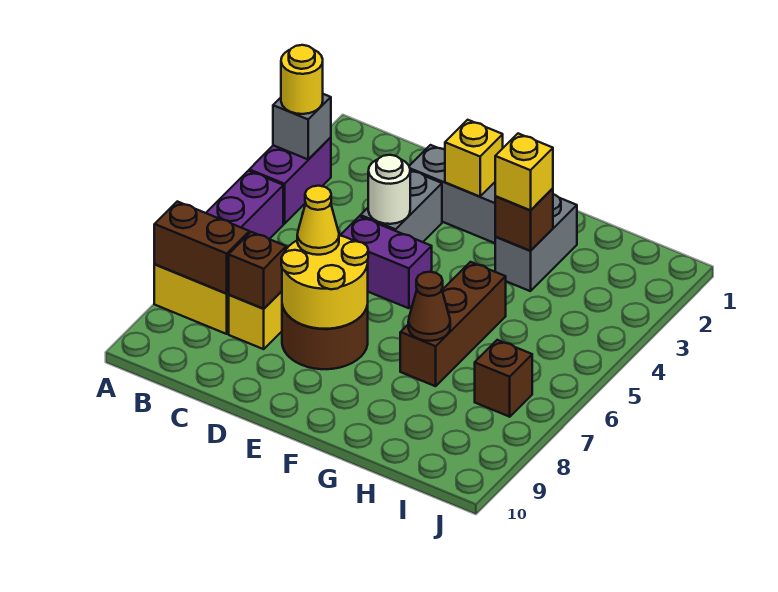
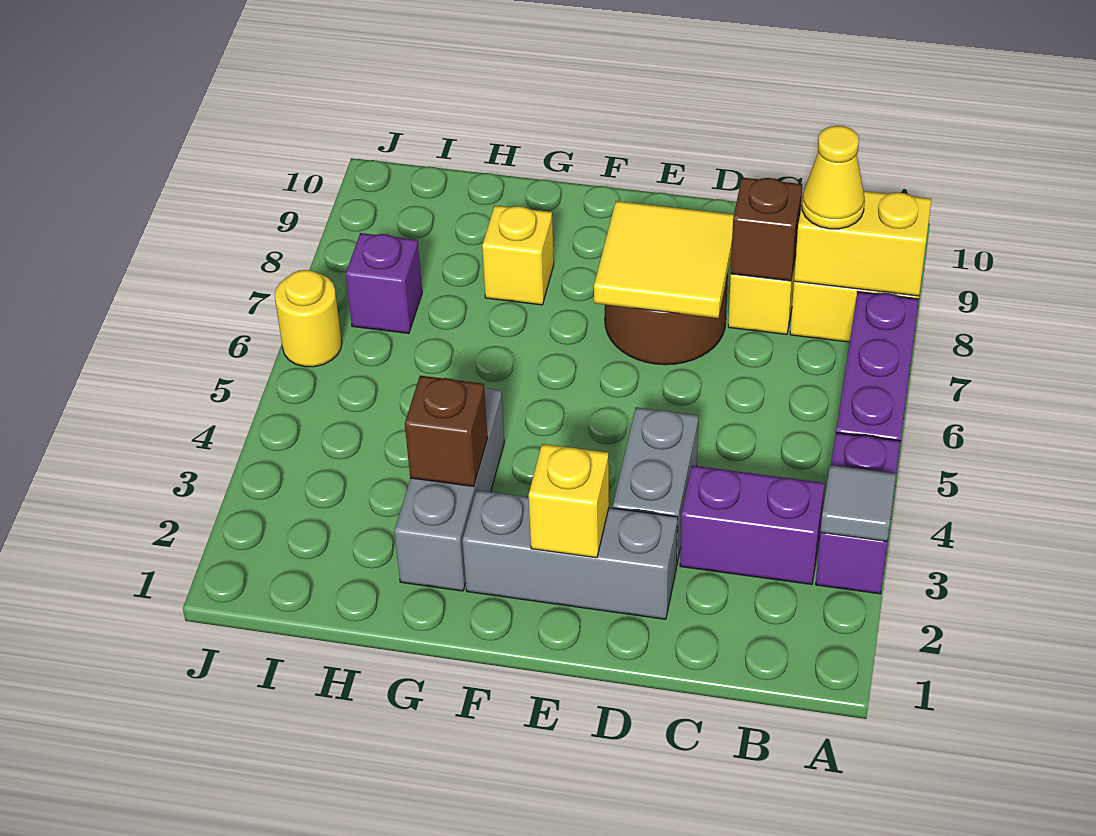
grey 1x1 brick [273,94,331,159] -> grey 1x1 tile [821,465,896,542]
yellow 1x1 round brick [281,45,323,114] -> yellow 1x1 round brick moved to [275,270,342,367]
brown 1x2 brick [154,202,249,293] -> yellow 1x2 brick [794,185,932,296]
white 1x1 round brick [368,155,410,224] -> none
purple 1x2 brick [340,216,432,308] -> purple 1x2 brick moved to [680,466,825,585]
yellow 2x2 round brick [281,235,368,329] -> yellow 2x2 tile [594,201,734,318]
yellow 1x1 cone [297,186,339,255] -> yellow 1x1 cone moved to [802,126,865,229]
grey 1x2 brick [495,194,577,291] -> grey 1x3 brick [394,388,504,591]
yellow 1x1 brick [495,134,553,210] -> yellow 1x1 brick moved to [482,205,554,305]
brown 1x3 brick [400,262,506,386] -> none
brown 1x1 cone [408,272,450,341] -> none
brown 1x1 brick [475,340,532,417] -> purple 1x1 brick [346,233,422,333]

